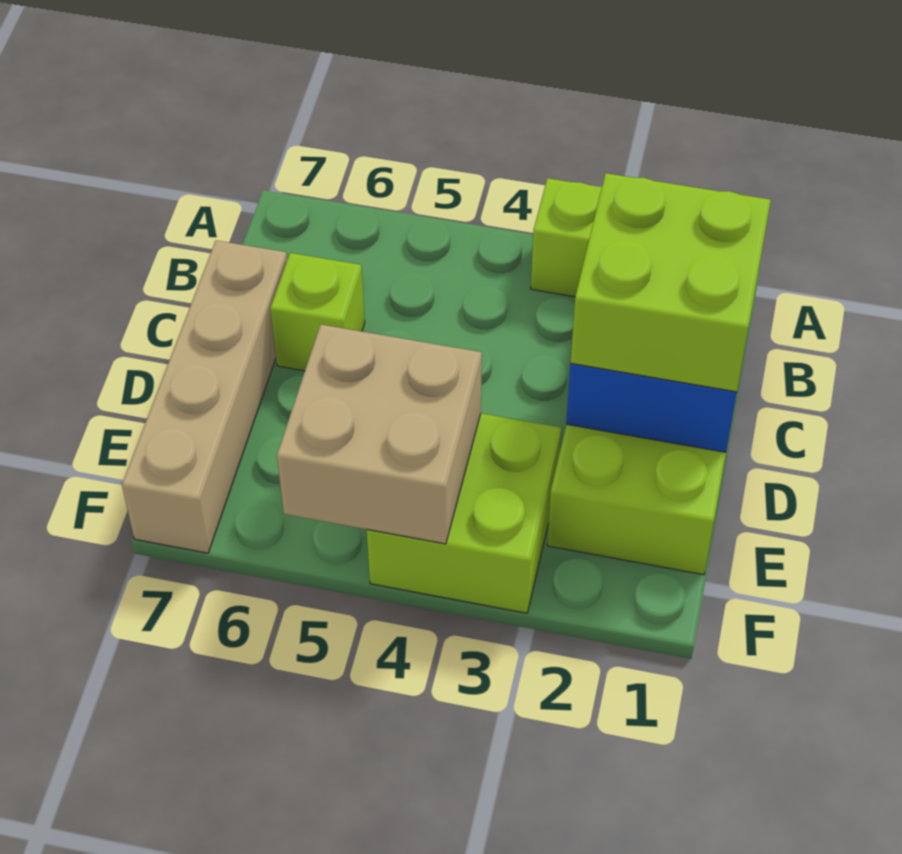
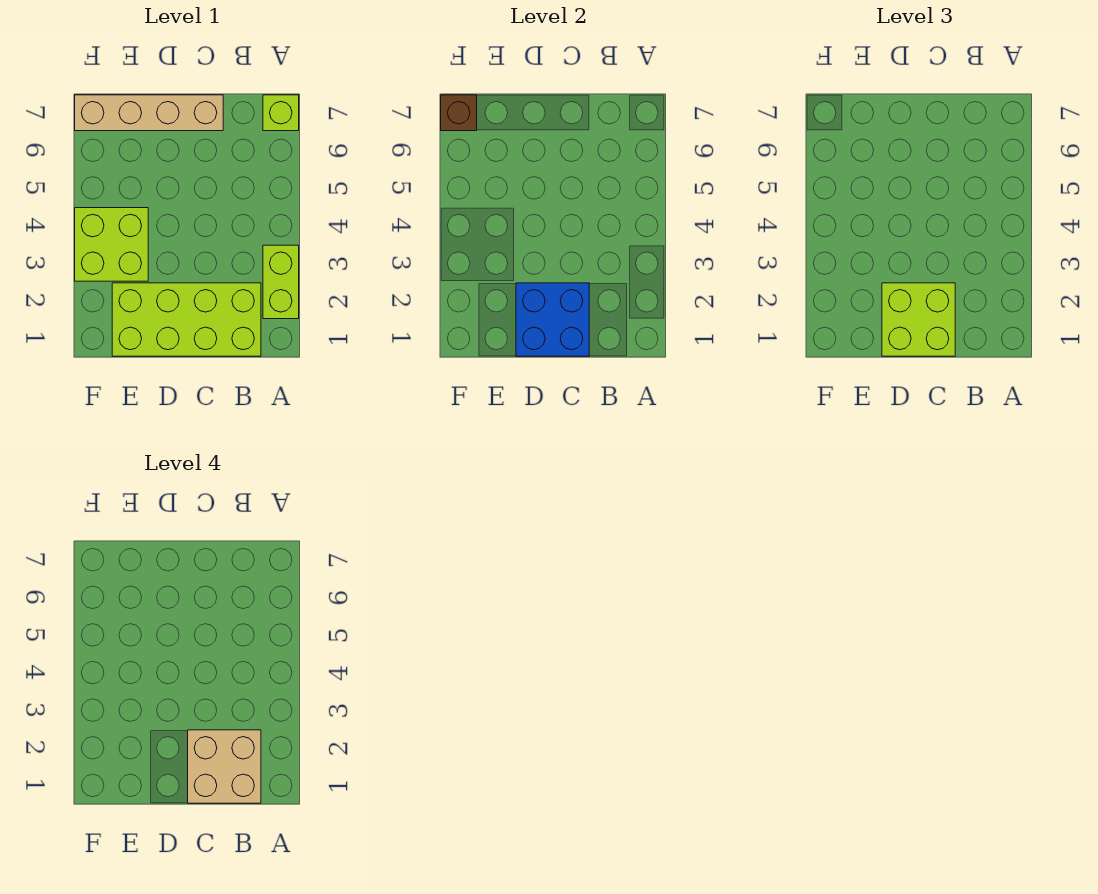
lime 1x1 brick [270,253,365,371] -> lime 1x1 brick moved to [263,95,299,131]
tan 2x2 brick [277,325,482,544] -> tan 2x2 brick moved to [188,730,261,803]
none -> brown 1x1 brick [441,95,477,131]

